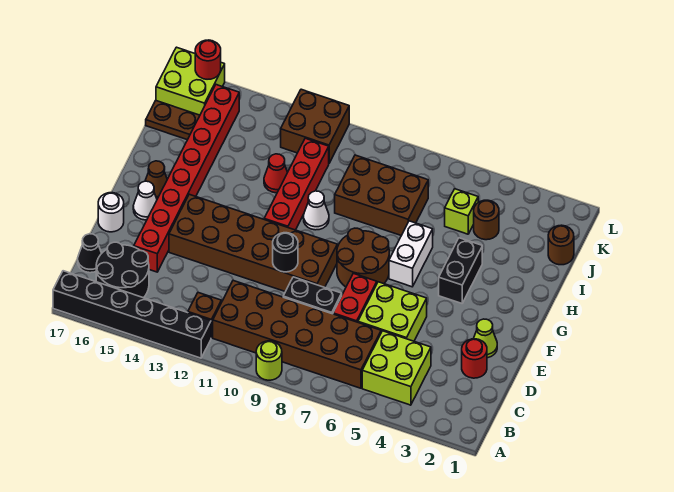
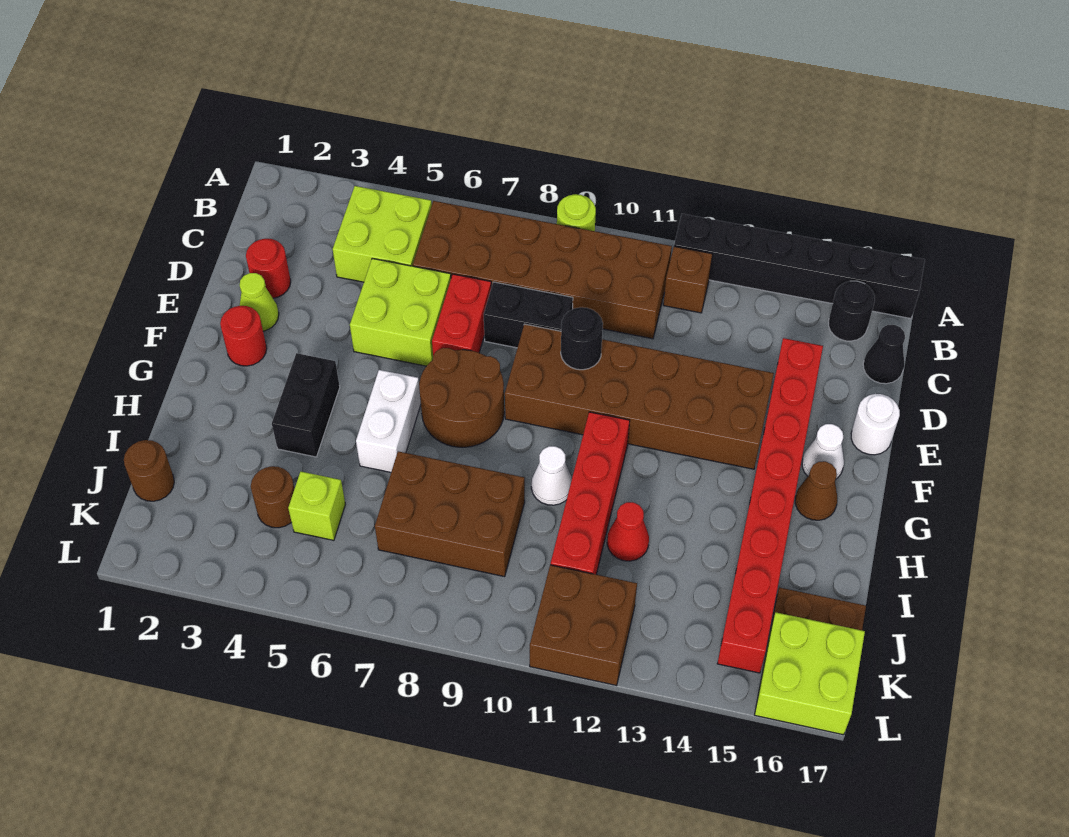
black 2x2 round brick [96,242,149,298] -> black 1x1 round brick [829,281,875,341]
red 1x1 round brick [195,40,221,79] -> red 1x1 round brick moved to [220,306,267,366]

